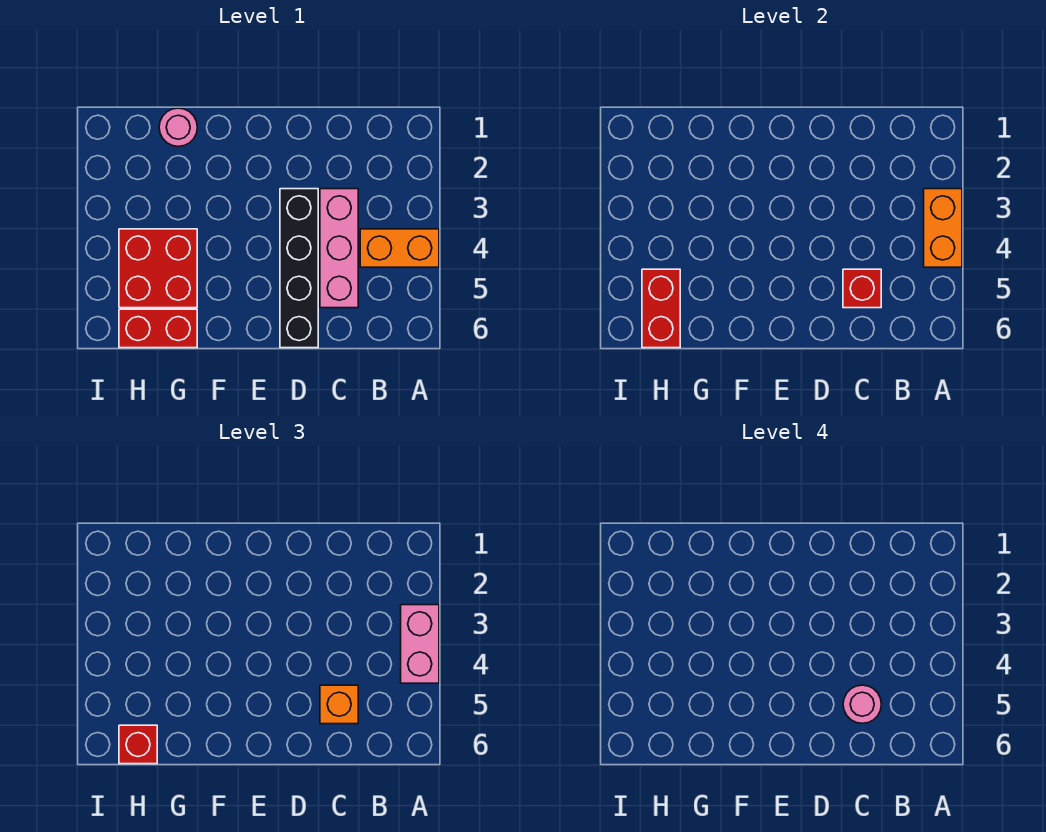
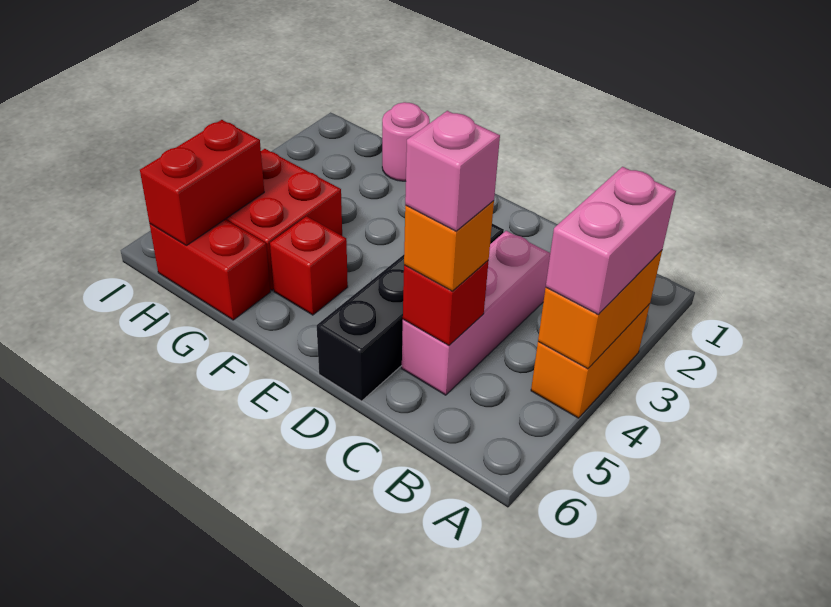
orange 1x2 brick [360,229,439,267] -> orange 1x2 brick turned to [531,304,650,418]
pink 1x1 round brick [843,685,881,723] -> pink 1x1 brick [405,111,500,231]
red 1x1 brick [119,725,157,764] -> red 1x1 brick moved to [270,216,348,315]

